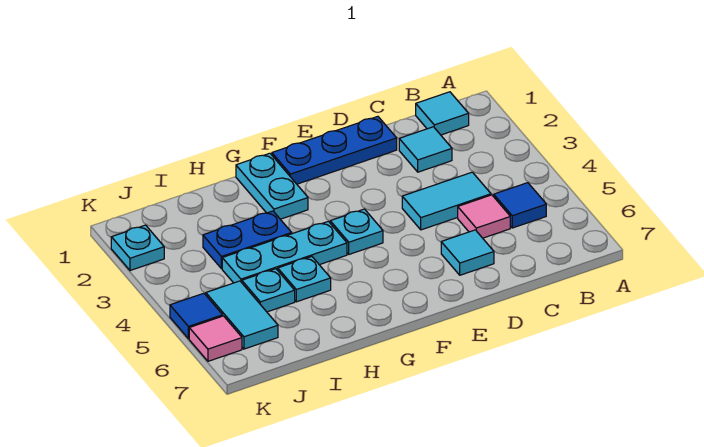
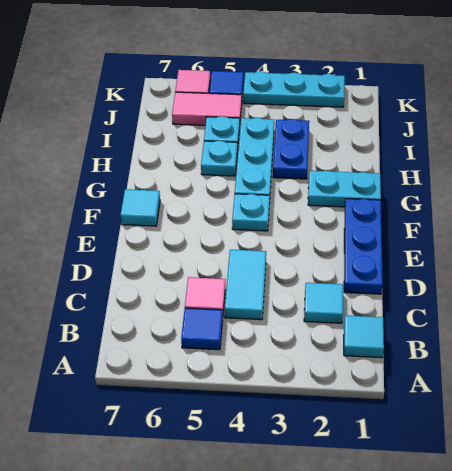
cyan 1x1 tile [441,230,494,275] -> cyan 1x1 tile moved to [120,189,160,226]
cyan 1x2 tile [206,281,278,349] -> pink 1x2 tile [172,92,242,125]
cyan 1x1 plate [111,225,164,271] -> cyan 1x3 plate [243,71,345,107]

